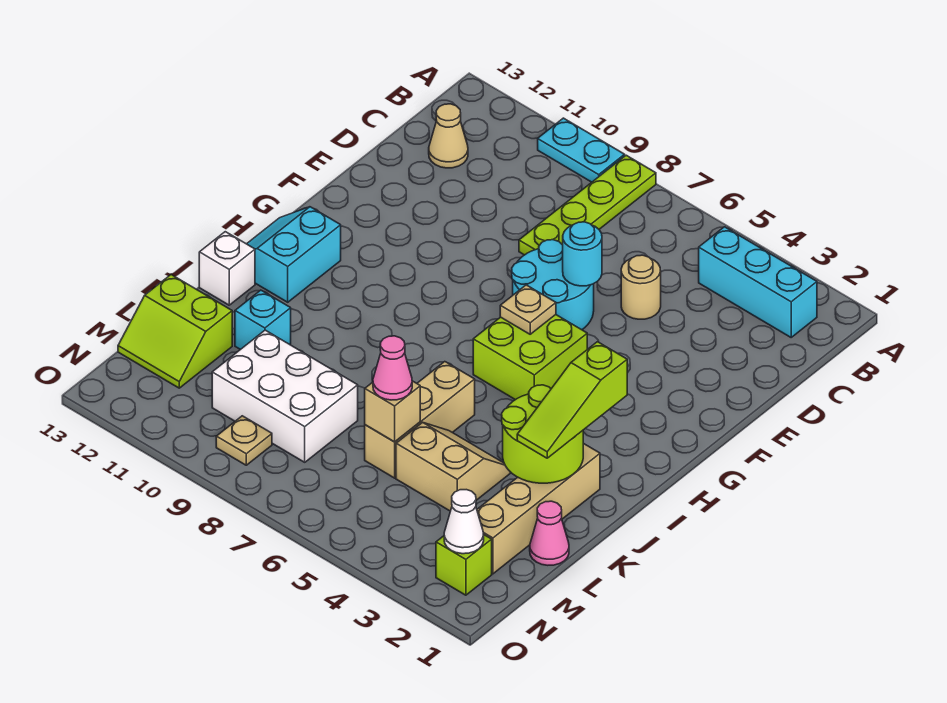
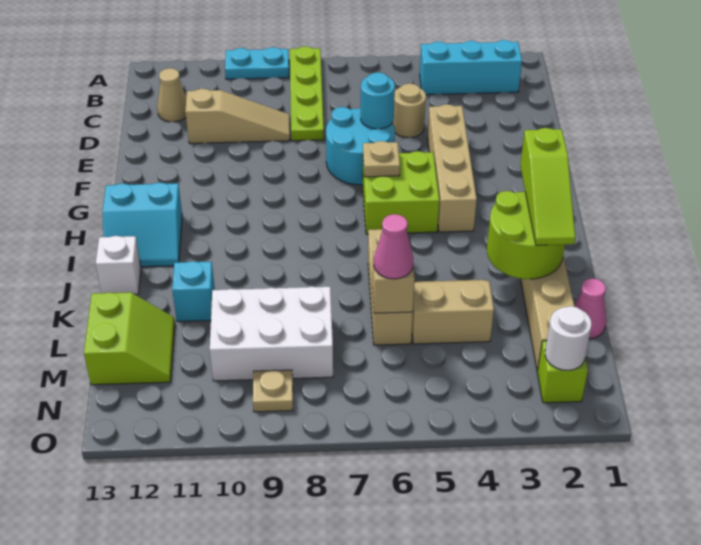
none -> tan 1x3 slope [185,89,290,143]
none -> tan 1x4 brick [427,104,477,232]
cyan 2x2 slope [247,207,341,302] -> cyan 2x2 slope turned to [103,182,182,267]
lime 2x2 slope [118,275,232,388] -> lime 2x2 slope turned to [84,292,175,385]
white 1x1 cone [444,490,484,554] -> white 1x1 round brick [545,306,591,370]

